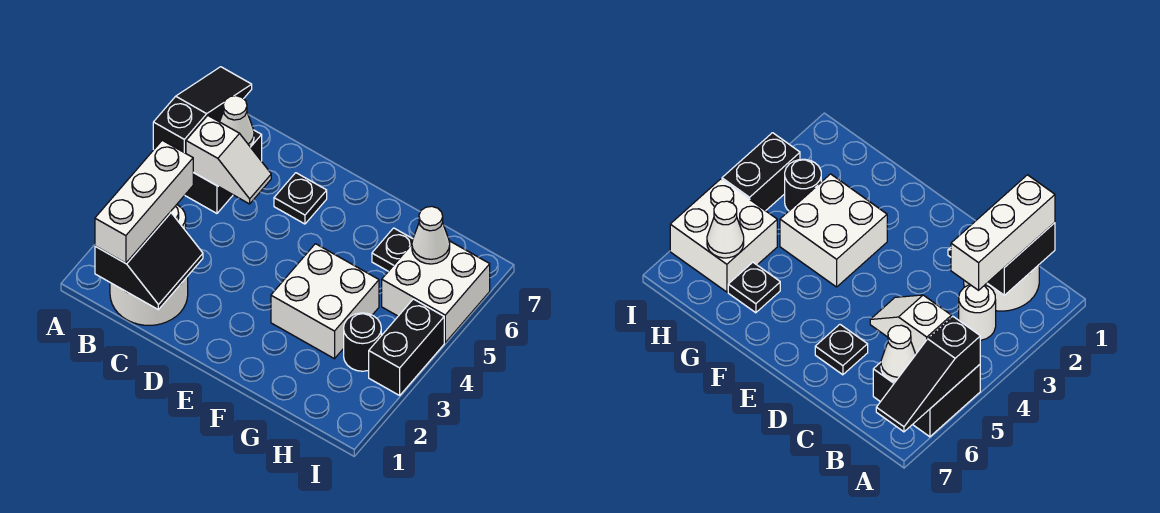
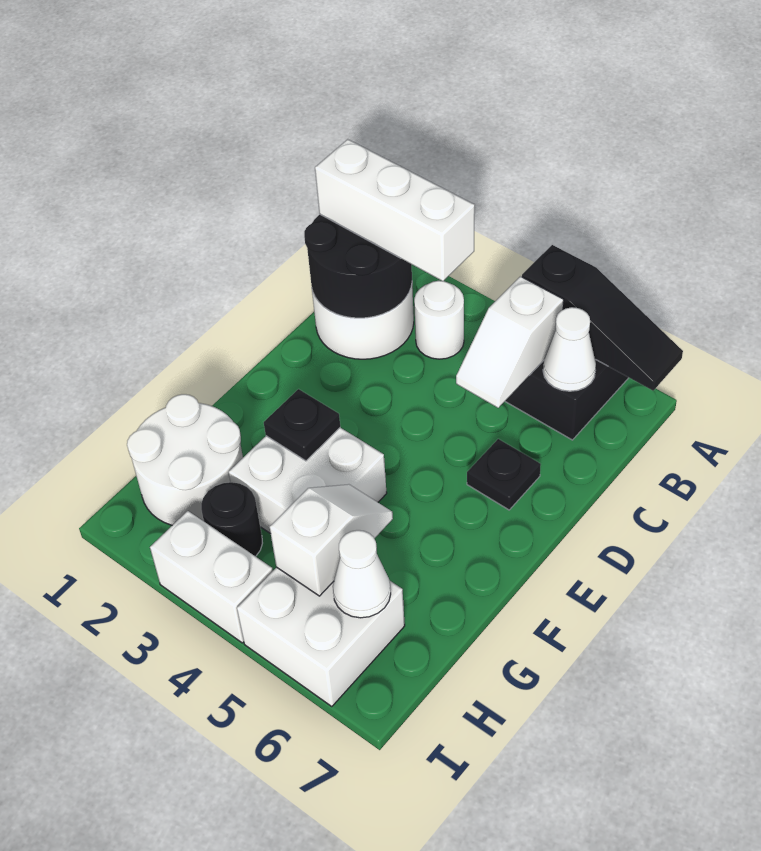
black 2x2 slope [95,212,203,310] -> black 2x2 round brick [304,214,412,318]
none -> white 2x2 round brick [127,394,243,525]
none -> white 1x2 slope [270,484,393,596]
black 1x1 plate [372,228,413,271] -> black 1x1 plate moved to [264,389,340,461]
black 1x2 brick [369,299,444,395] -> white 1x2 brick [150,511,273,643]

